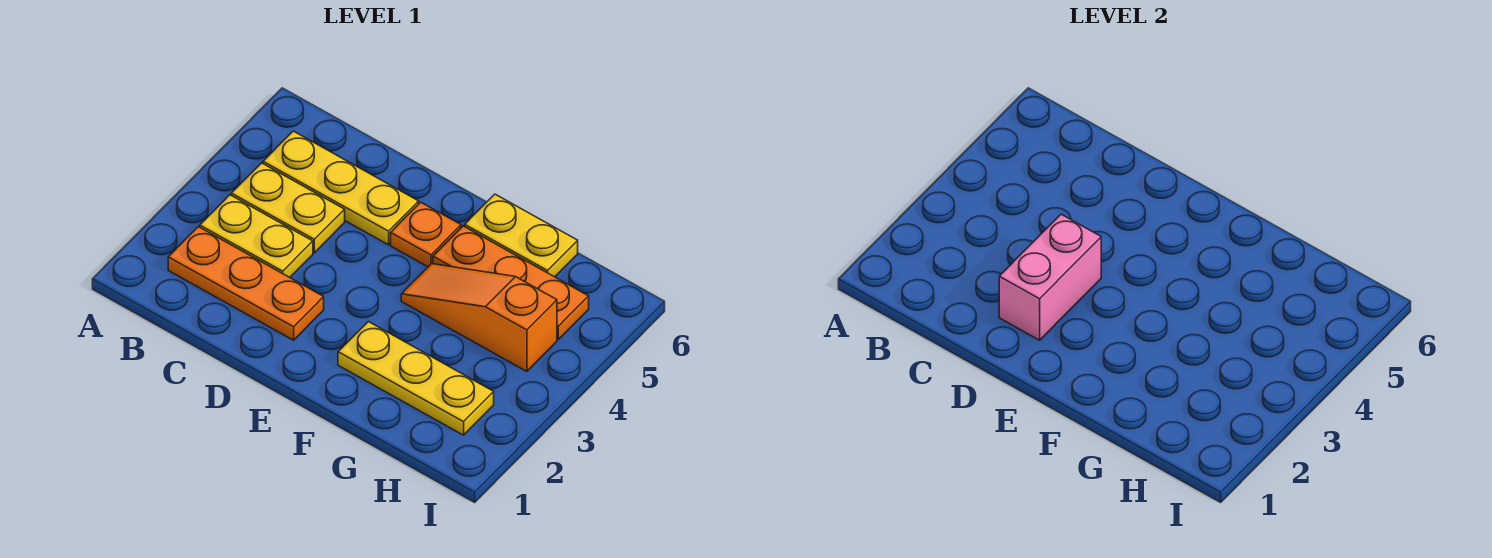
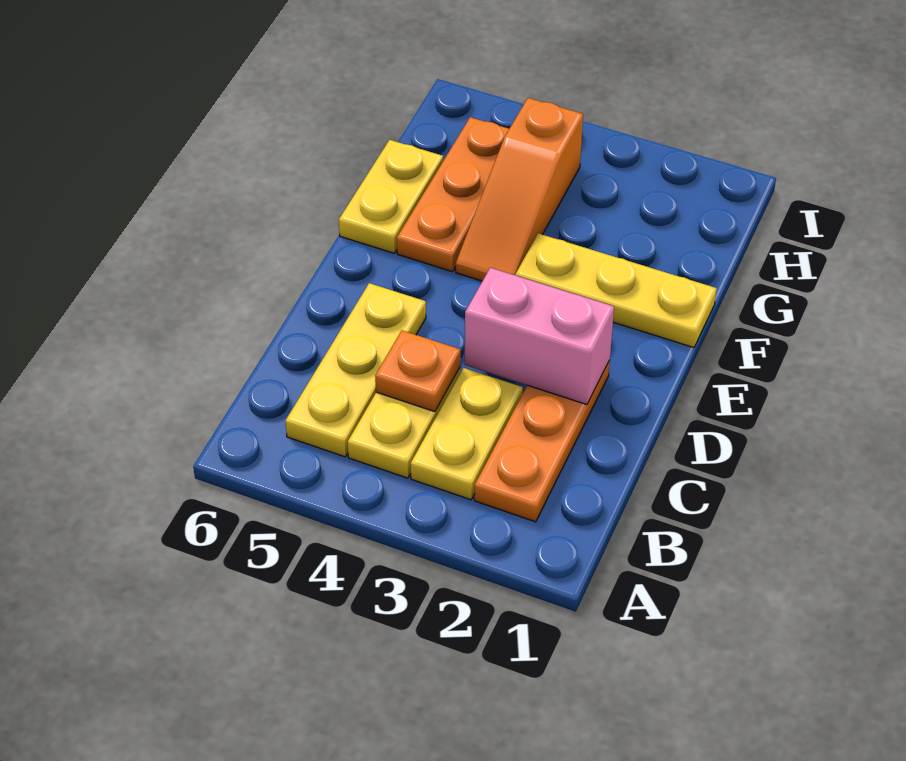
orange 1x1 plate [391,202,461,267] -> orange 1x1 plate moved to [375,330,461,412]
yellow 1x3 plate [338,322,494,435] -> yellow 1x3 plate turned to [515,233,717,348]

